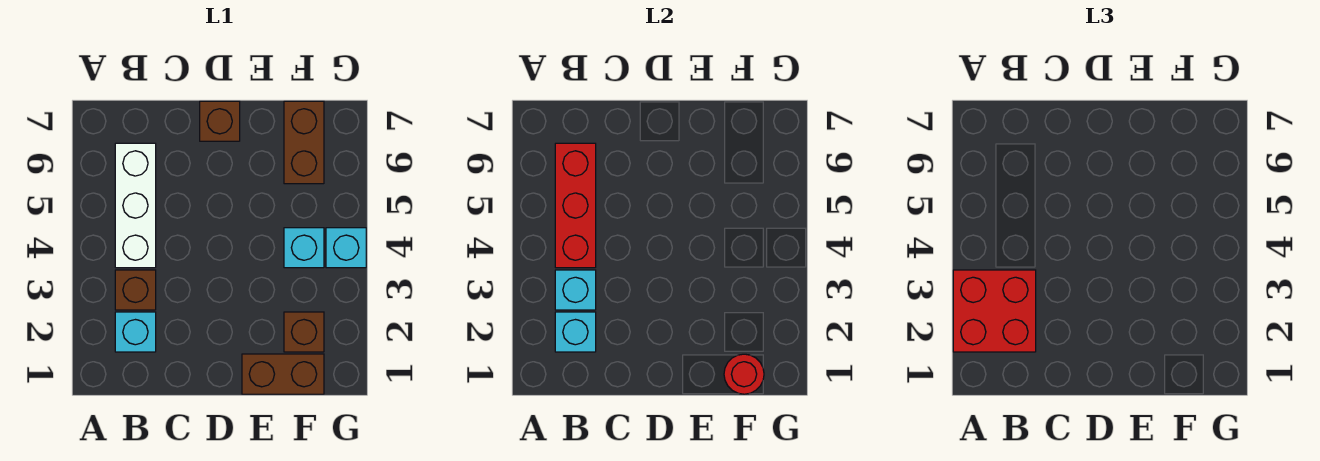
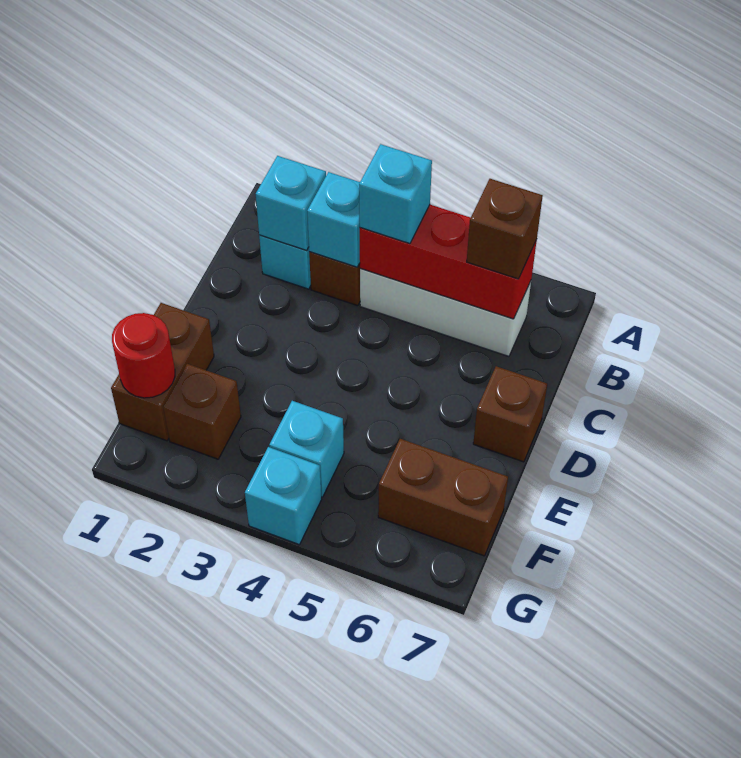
red 2x2 brick [953,270,1036,352] -> none
none -> cyan 1x1 brick [359,144,432,244]
none -> brown 1x1 brick [467,179,543,279]

